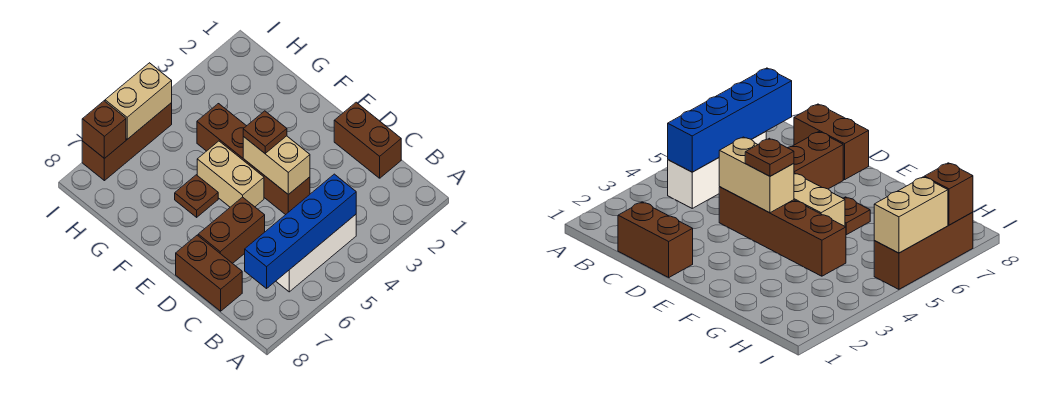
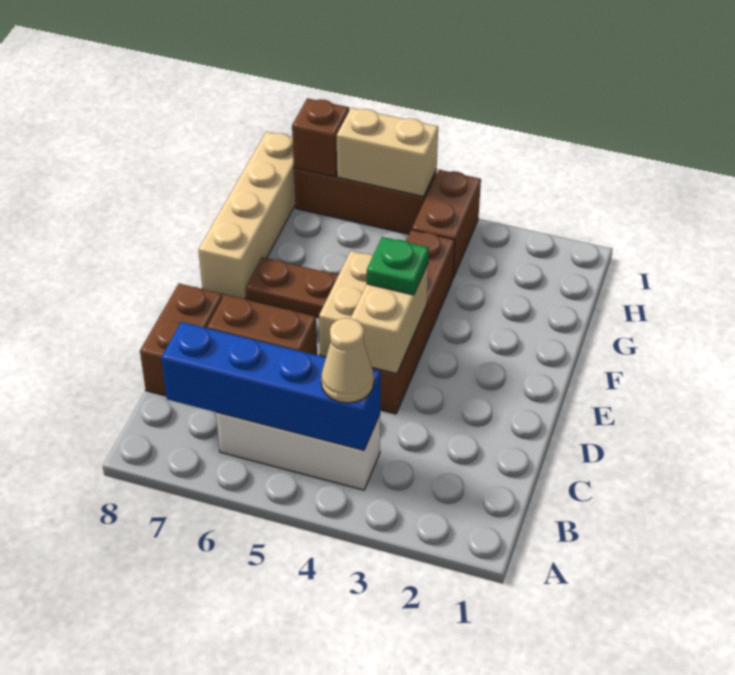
none -> tan 1x1 cone [321,318,374,403]
brown 1x2 brick [334,102,401,178] -> brown 1x2 brick moved to [412,170,481,278]
brown 1x1 plate [243,111,287,153] -> green 1x1 plate [367,237,429,295]
brown 1x1 plate [175,175,218,217] -> brown 1x2 plate [246,257,338,318]
none -> tan 1x4 brick [198,132,295,299]

